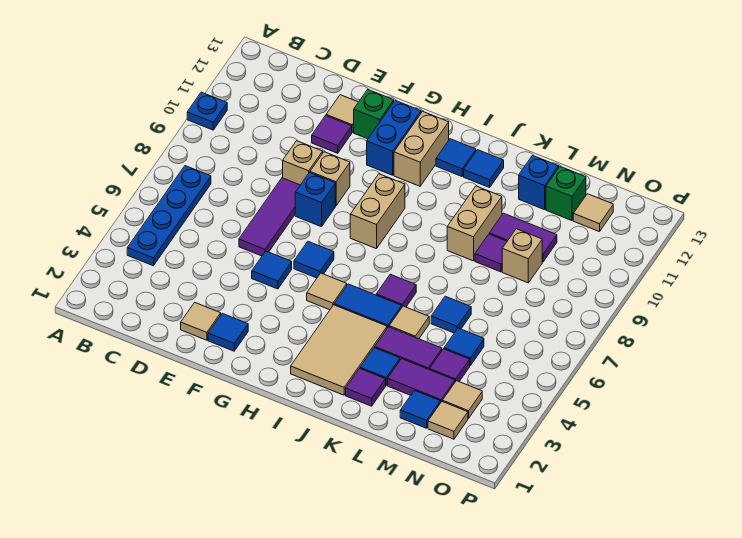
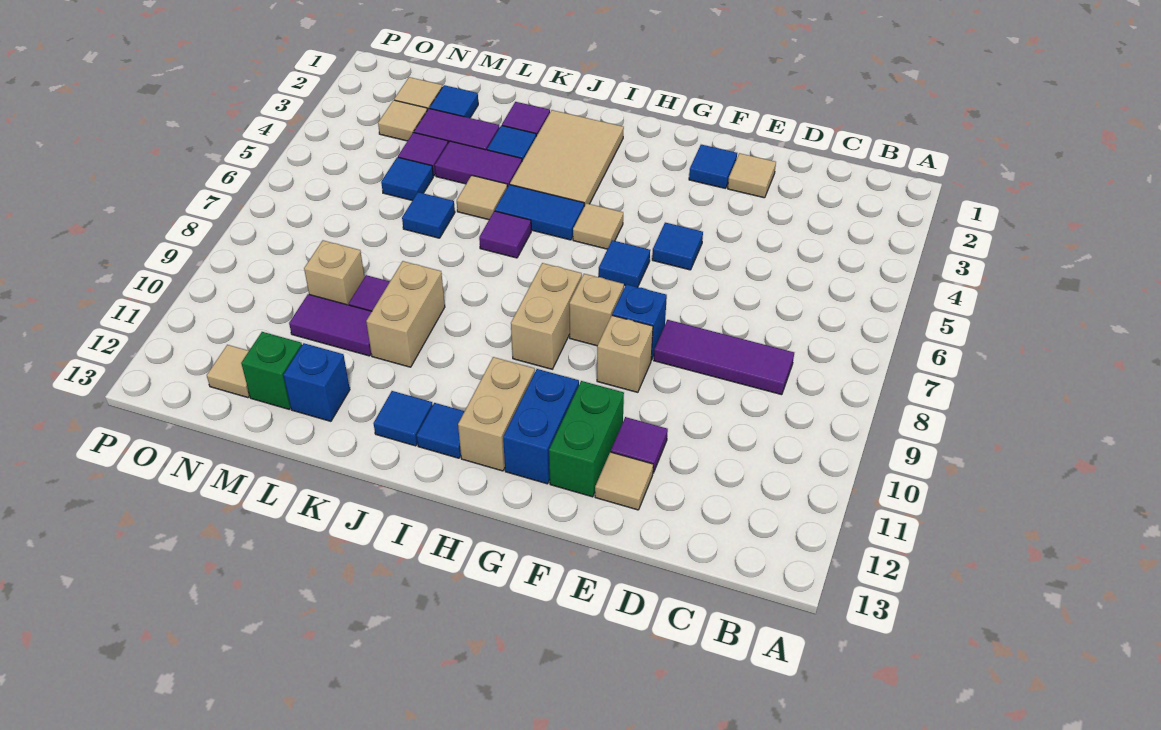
blue 1x1 plate [187,92,227,130] -> none
blue 1x4 plate [127,166,211,266] -> none
purple 1x3 tile [239,178,300,256] -> purple 1x3 tile turned to [654,320,794,395]
tan 1x1 brick [283,141,323,185] -> tan 1x1 brick moved to [569,274,624,346]
green 1x1 brick [354,90,394,139] -> green 1x2 brick [549,381,624,497]

